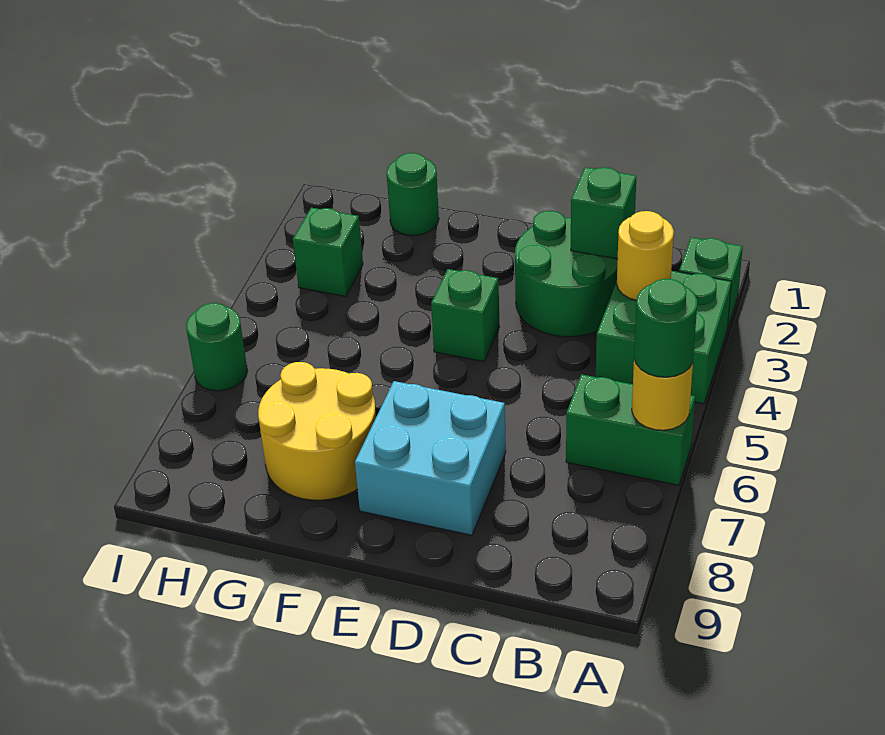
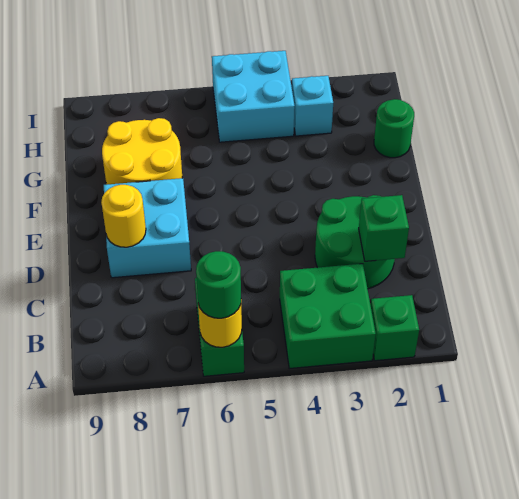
yellow 1x1 round brick [617,211,674,300] -> yellow 1x1 round brick moved to [101,185,146,247]
green 1x1 brick [431,269,500,362] -> none
green 1x1 brick [293,208,363,296] -> cyan 1x1 brick [292,76,333,136]
none -> cyan 2x2 brick [212,51,295,142]
green 1x1 round brick [186,303,248,391] -> none

